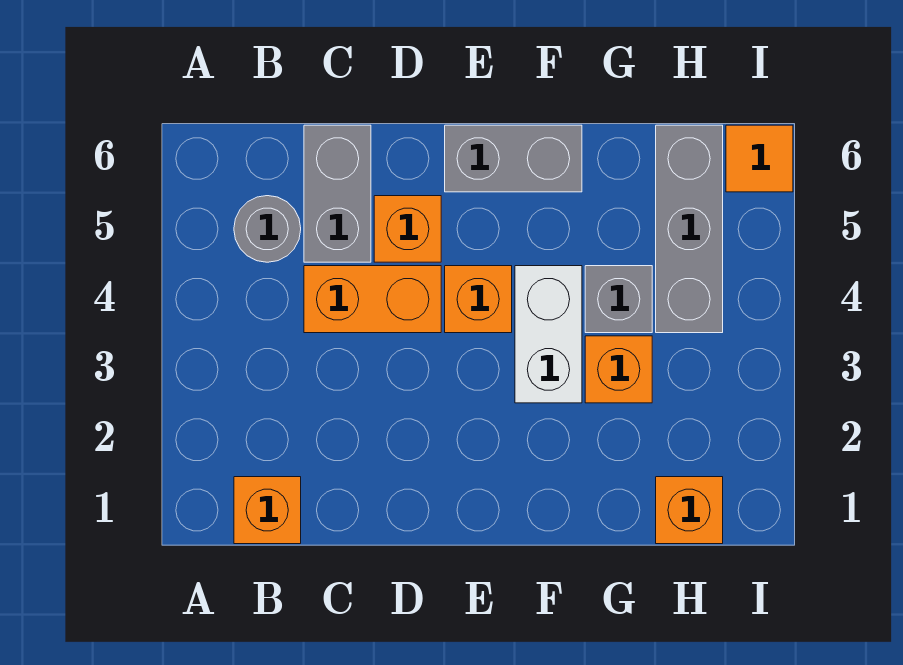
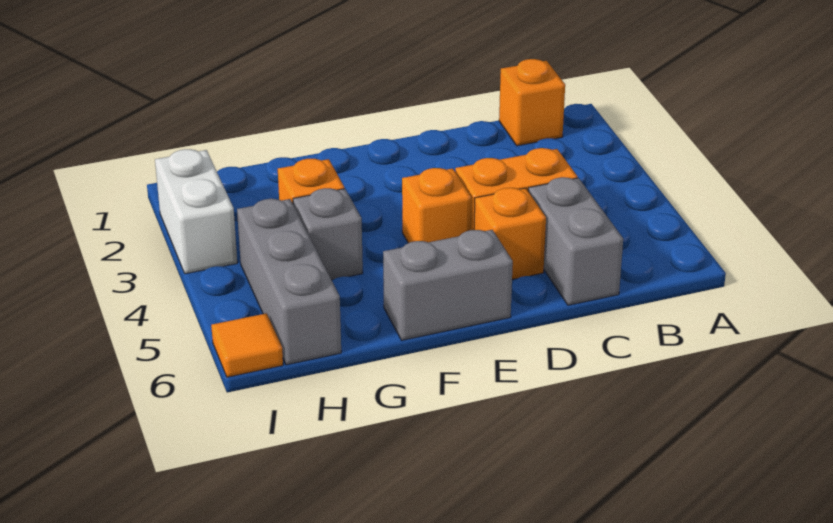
grey 1x1 round brick [234,196,301,262] -> none
white 1x2 brick [515,266,582,403] -> white 1x2 brick moved to [155,149,237,274]
orange 1x1 brick [656,477,723,544] -> none

